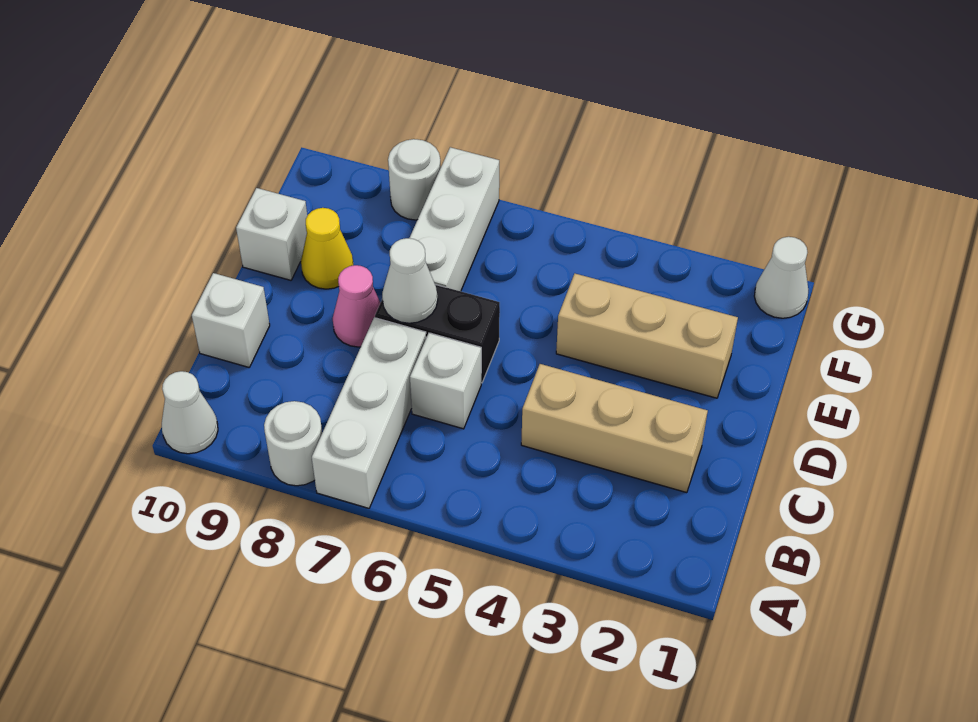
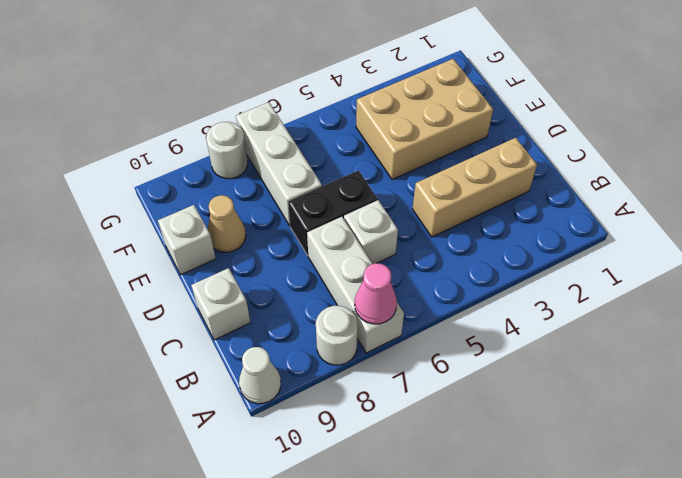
white 1x1 cone [382,238,438,323] -> none
pink 1x1 cone [333,265,380,347] -> pink 1x1 cone moved to [355,263,397,324]
tan 1x3 brick [556,274,738,398] -> tan 2x3 brick [356,59,493,180]
yellow 1x1 cone [301,208,353,289] -> tan 1x1 cone [208,195,246,252]
white 1x1 cone [754,237,808,318] -> none

